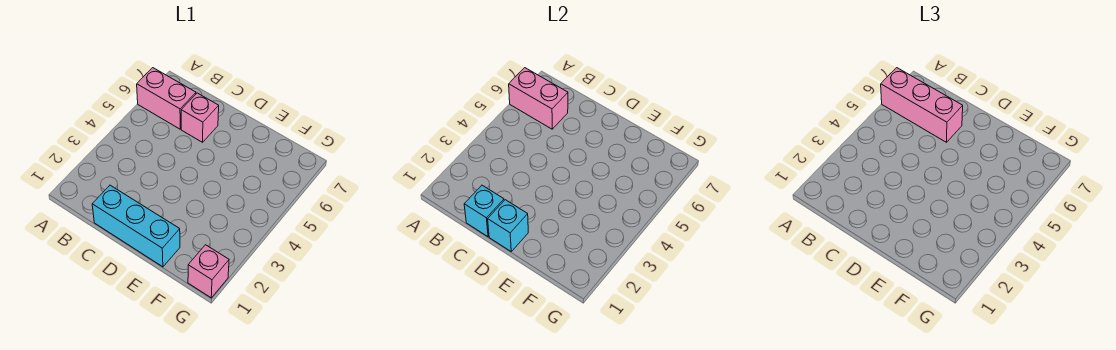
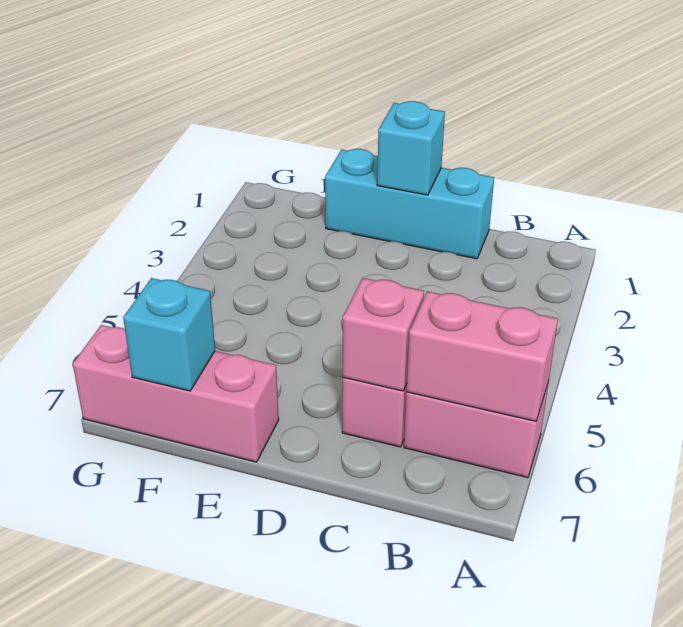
pink 1x3 brick [881,68,963,142] -> pink 1x3 brick moved to [73,325,279,462]
cyan 1x1 brick [464,185,504,237] -> cyan 1x1 brick moved to [123,278,215,391]
pink 1x1 brick [188,245,229,298] -> pink 1x1 brick moved to [343,278,424,391]

